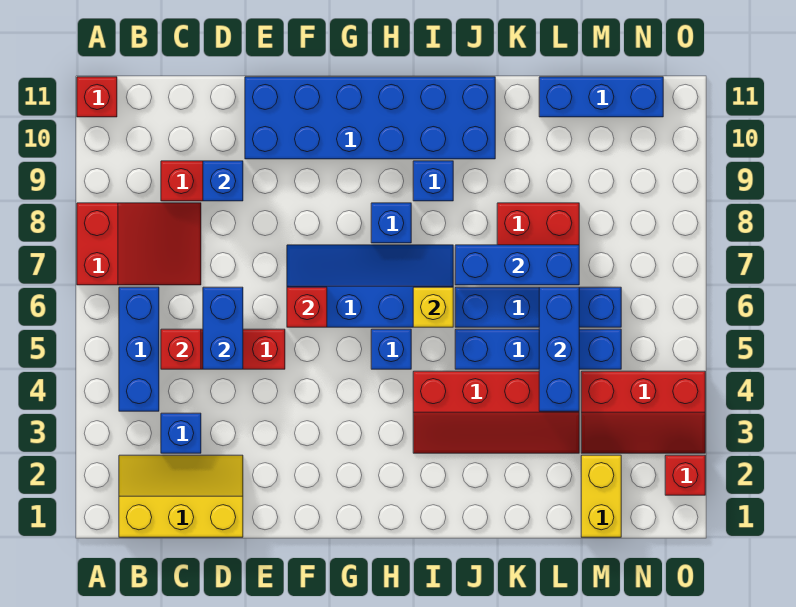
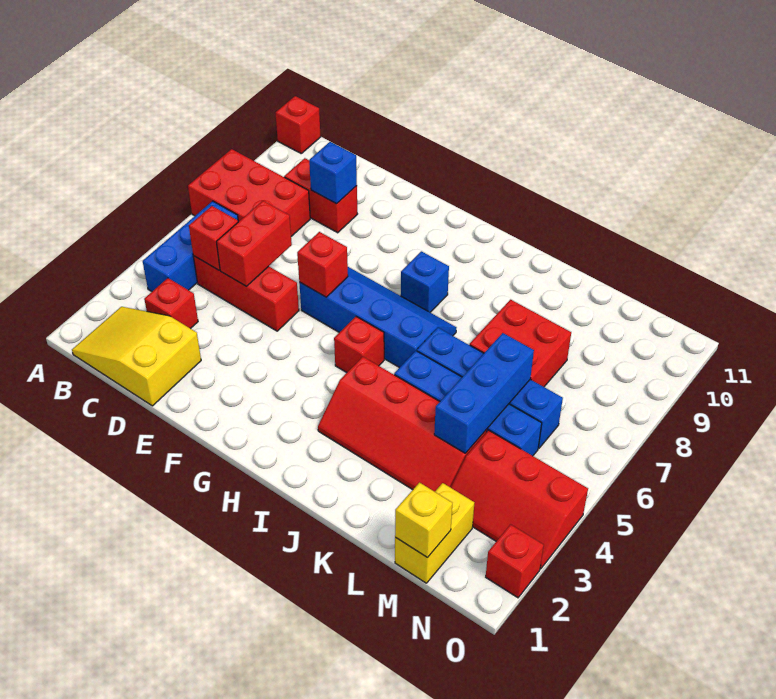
red 2x3 slope [77,203,201,285] -> red 2x3 brick [188,149,310,236]
yellow 2x3 slope [119,455,243,537] -> yellow 2x3 slope turned to [72,307,201,406]
blue 1x1 brick [161,413,201,453] -> red 1x1 brick [144,278,198,329]
blue 1x2 brick [203,287,243,369] -> red 1x2 brick [217,201,292,286]
blue 2x6 brick [245,77,495,159] -> none
blue 1x1 brick [371,329,411,369] -> red 1x1 brick [334,317,384,373]
yellow 1x1 brick [413,287,453,327] -> yellow 1x1 brick moved to [395,483,452,558]
blue 1x1 brick [413,161,453,201] -> none
blue 1x3 brick [455,245,579,285] -> none
blue 1x3 brick [539,77,663,117] -> none

